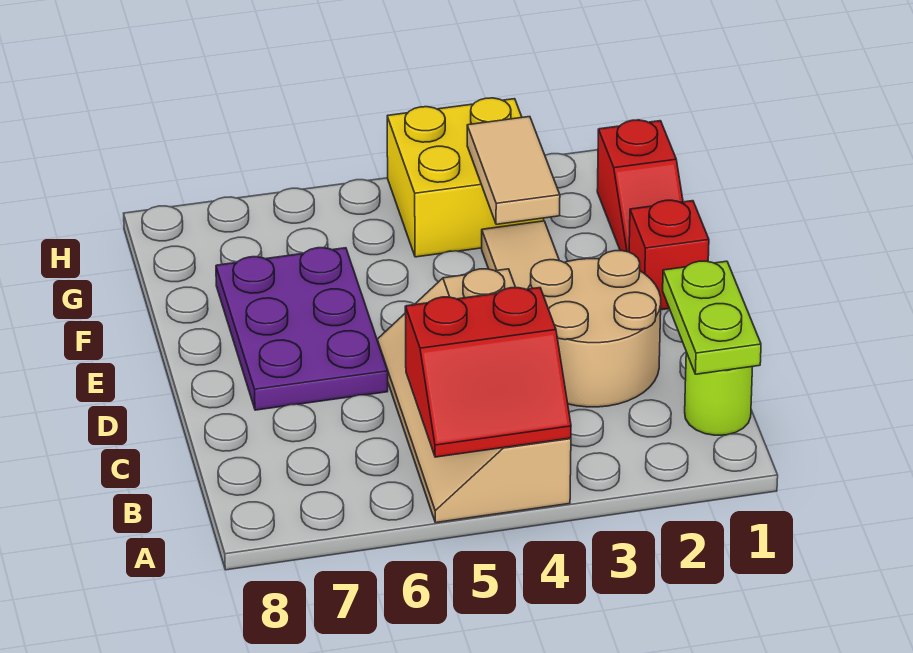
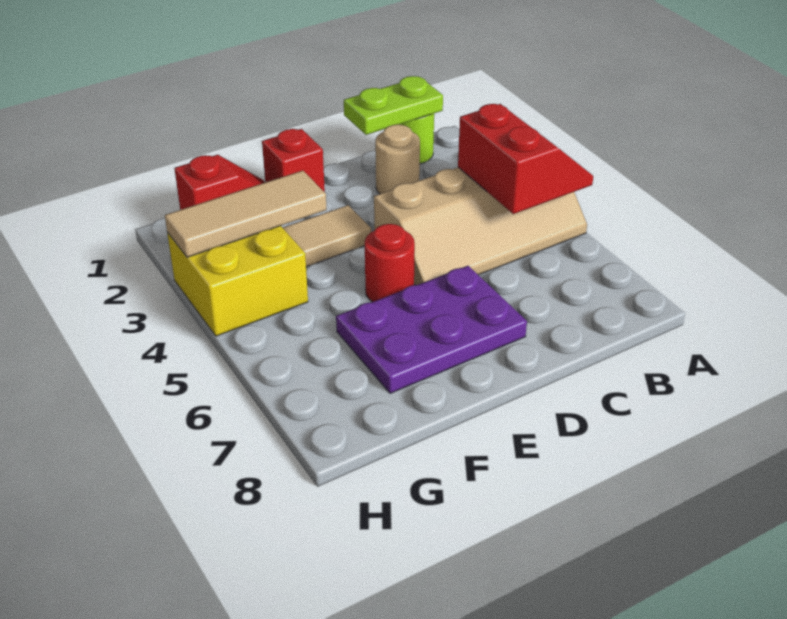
tan 2x2 round brick [528,251,661,407] -> tan 1x1 round brick [375,125,420,194]
none -> red 1x1 round brick [365,224,415,302]
tan 1x2 tile [467,117,560,224] -> tan 1x3 tile [165,171,327,257]

